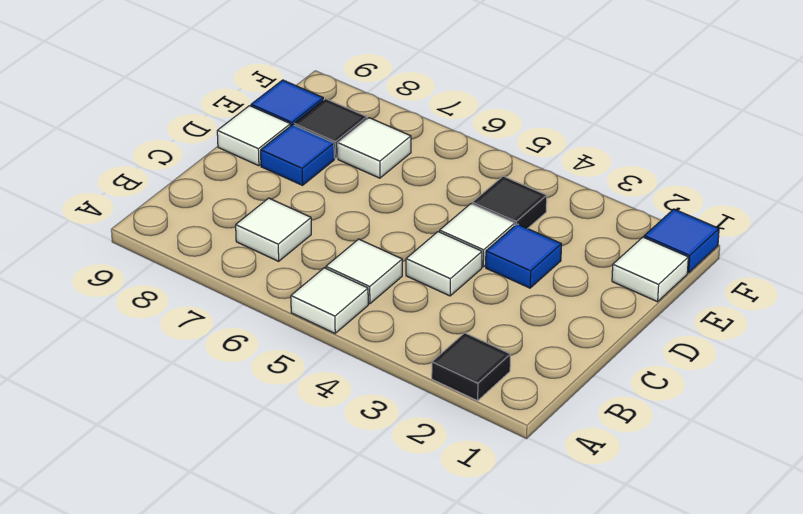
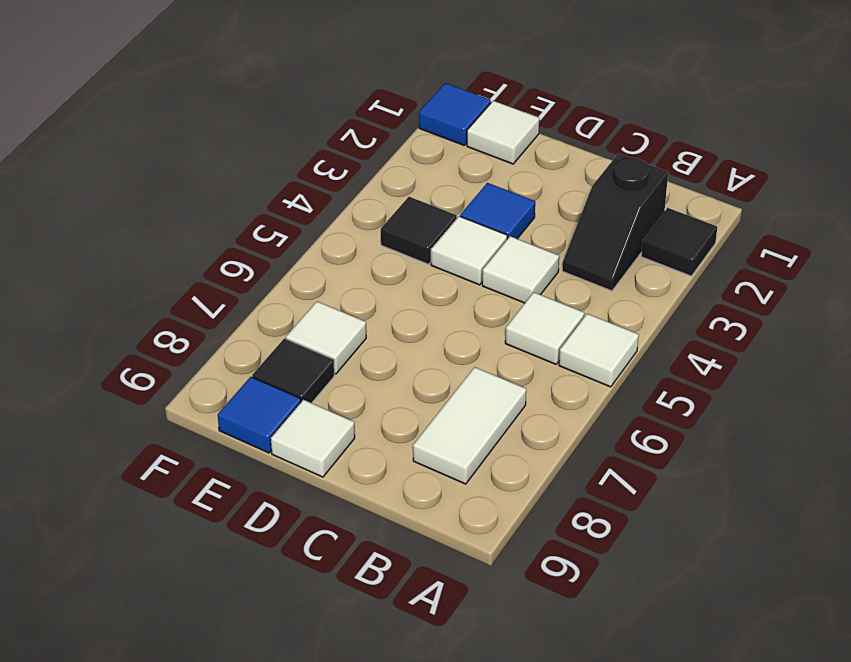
none -> black 1x2 slope [562,154,668,291]
white 1x1 tile [236,198,311,261] -> white 1x2 tile [413,367,526,484]
blue 1x1 tile [261,125,334,185] -> none

